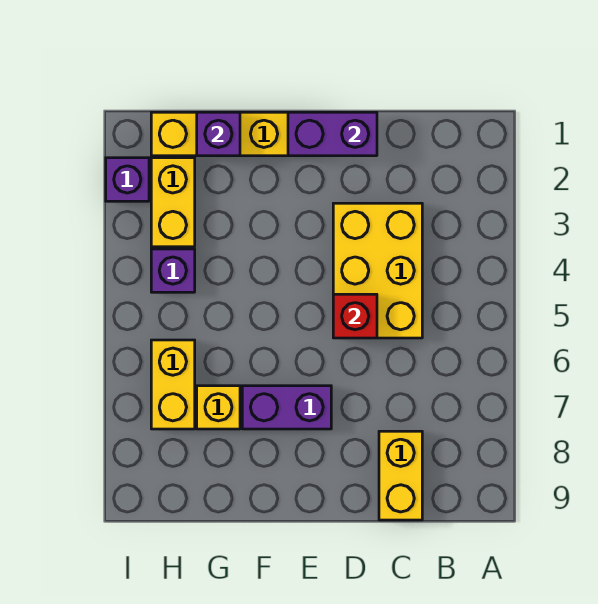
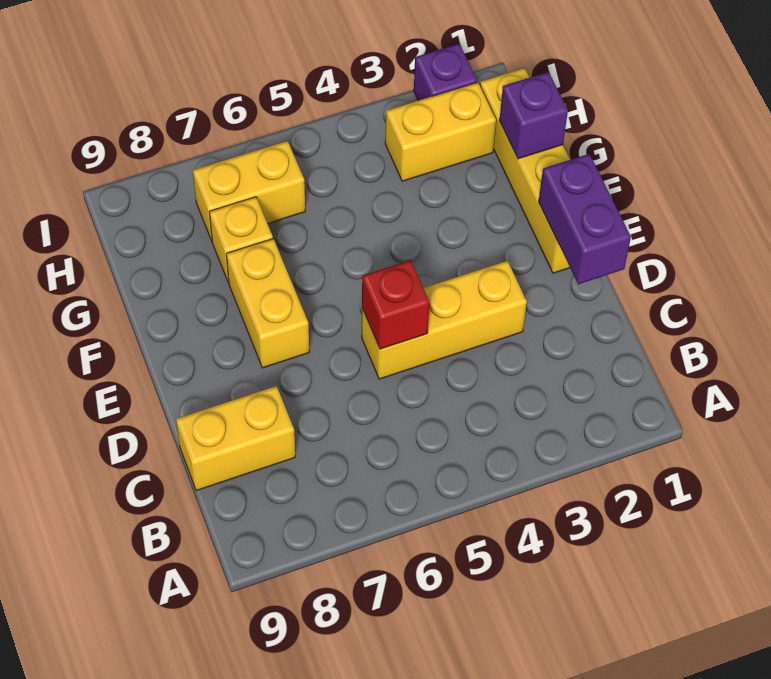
yellow 2x3 brick [333,203,422,338] -> yellow 1x3 brick [362,261,527,379]
purple 1x2 brick [242,386,331,429] -> yellow 1x2 brick [226,239,309,368]
purple 1x1 brick [151,249,195,292] -> none

